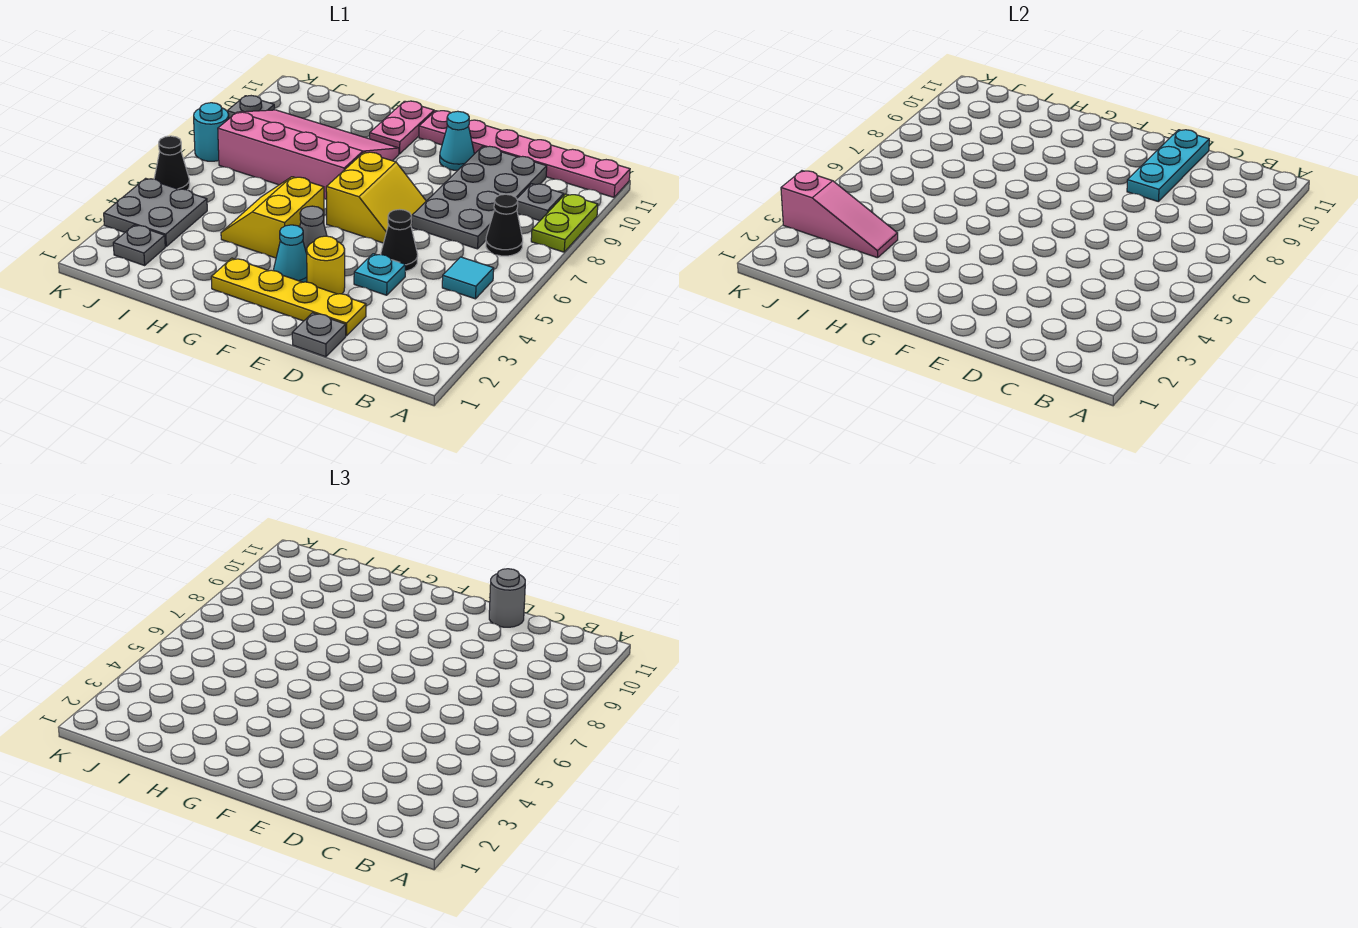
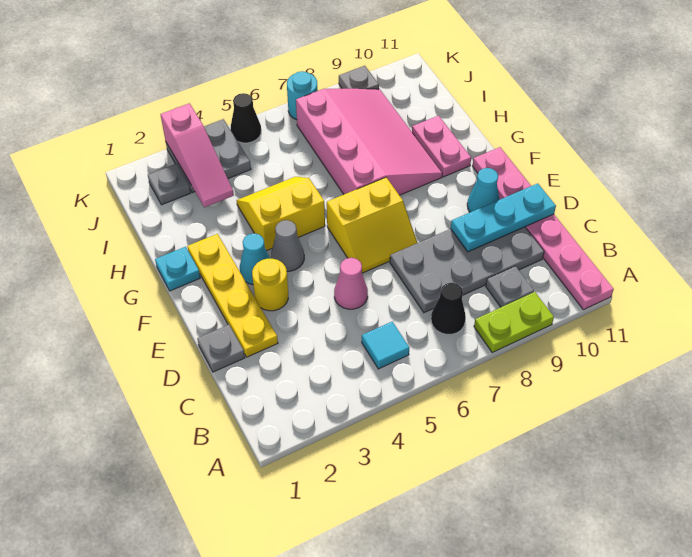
cyan 1x1 plate [354,254,405,295] -> cyan 1x1 plate moved to [155,247,200,291]
black 1x1 cone [381,209,418,271] -> pink 1x1 cone [334,258,368,309]
grey 1x1 round brick [489,569,525,627] -> none
pink 1x2 plate [370,101,434,154] -> pink 1x2 plate turned to [412,116,471,177]

